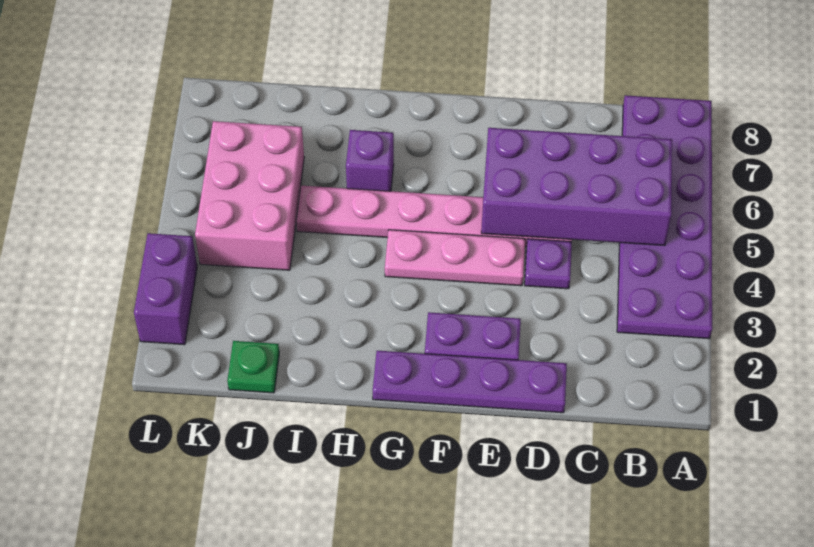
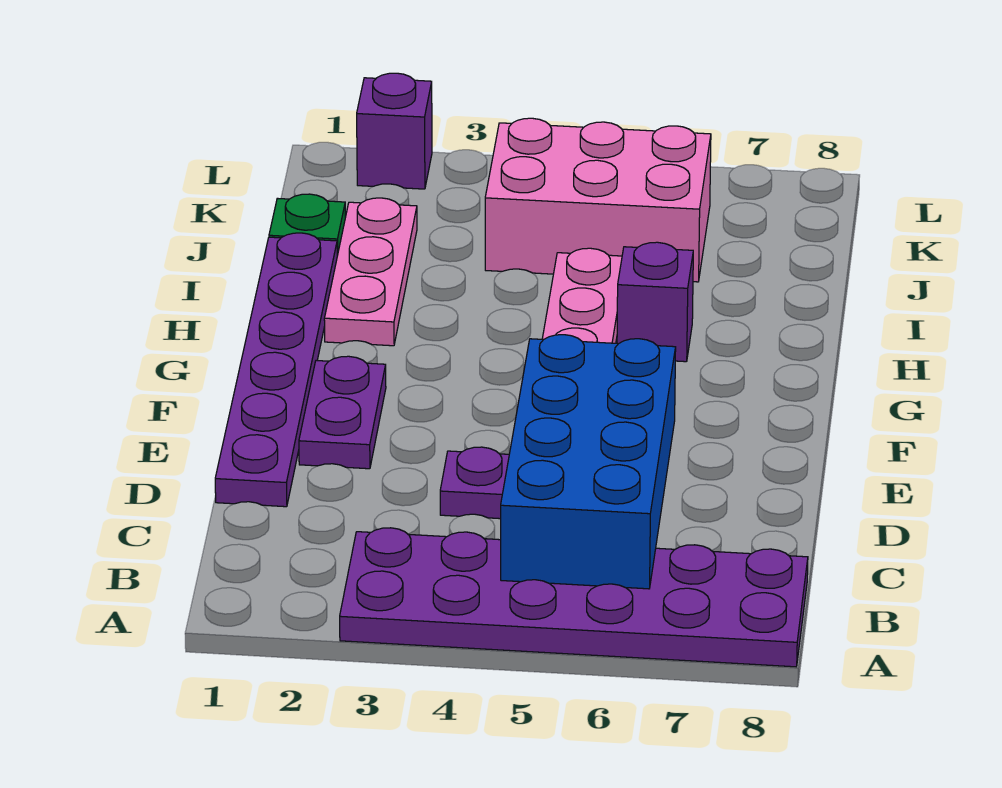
purple 2x4 brick [481,128,672,245] -> blue 2x4 brick [501,335,676,589]
purple 1x4 plate [373,351,567,413] -> purple 1x6 plate [215,233,337,507]
pink 1x3 plate [385,230,525,286] -> pink 1x3 plate moved to [324,198,417,346]
purple 1x2 brick [134,233,197,345] -> purple 1x1 brick [357,73,432,189]

